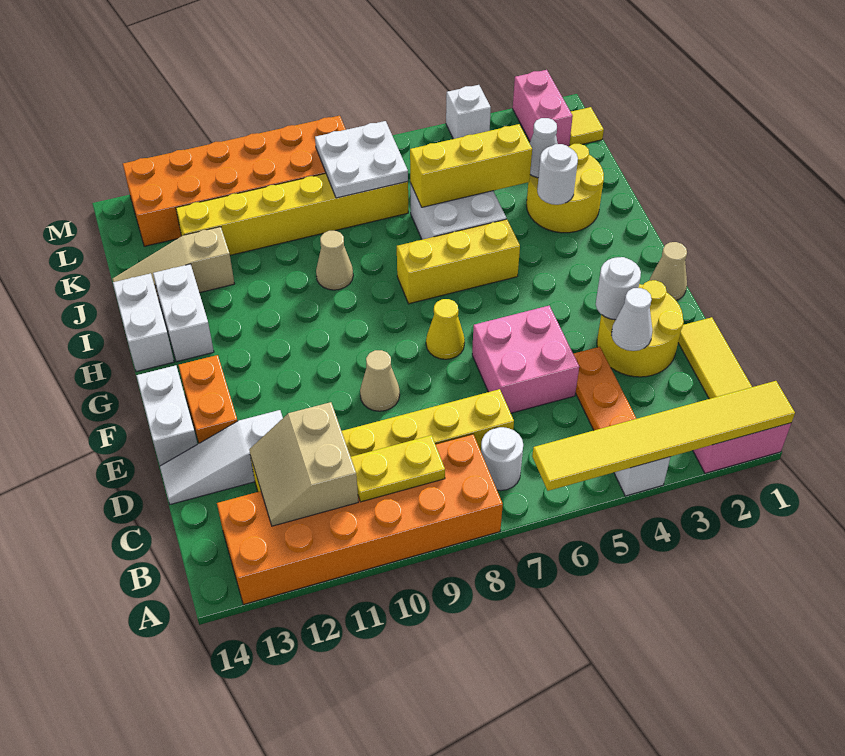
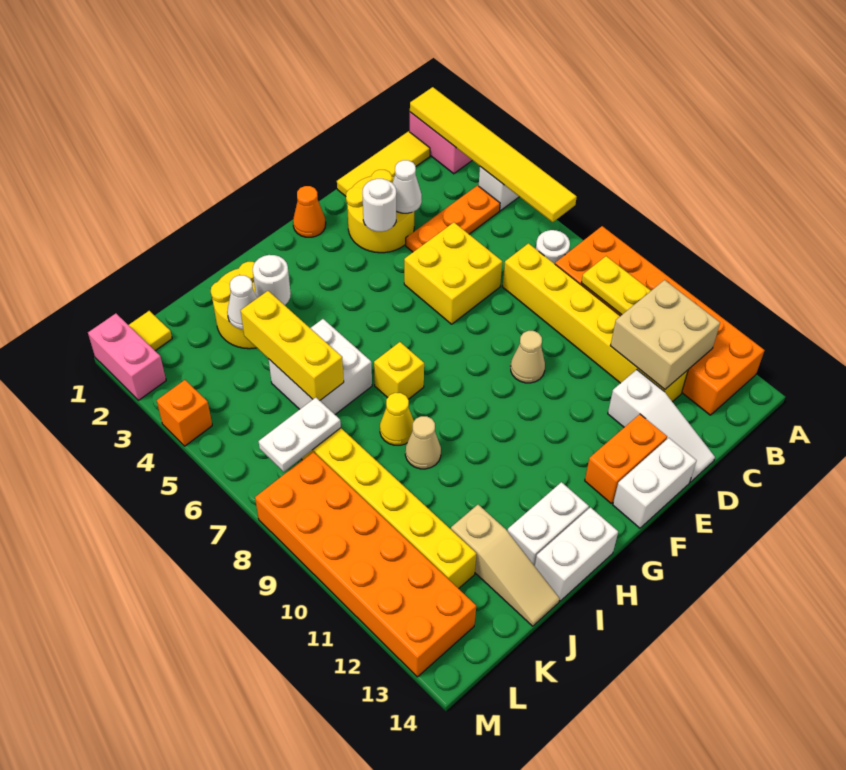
tan 2x2 slope [249,402,358,526] -> tan 2x2 brick [610,280,720,389]
pink 2x2 brick [472,306,579,413] -> yellow 2x2 brick [404,222,502,324]
tan 1x1 cone [650,242,687,300] -> orange 1x1 cone [293,186,326,237]
yellow 1x1 cone [426,299,465,359] -> yellow 1x1 cone moved to [380,393,414,445]
yellow 1x3 brick [397,219,520,304] -> yellow 1x1 brick [374,342,424,399]
white 2x2 plate [315,121,408,198] -> white 1x2 plate [258,397,341,472]
pink 1x2 brick [513,70,573,147] -> pink 1x2 brick turned to [88,314,166,400]
white 1x1 brick [446,85,491,139] -> orange 1x1 brick [157,380,212,446]

